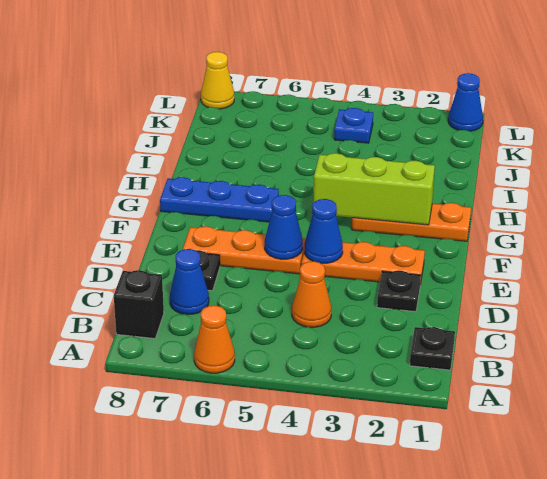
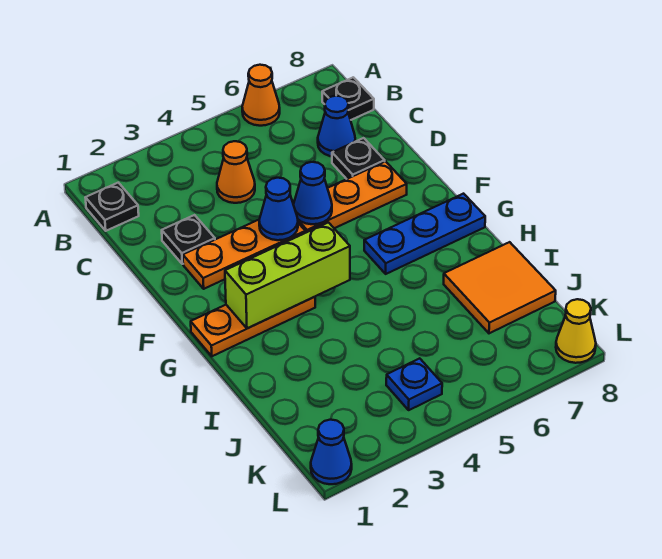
black 1x1 brick [114,270,164,339] -> black 1x1 plate [322,77,374,120]
none -> orange 2x2 tile [444,242,556,333]

